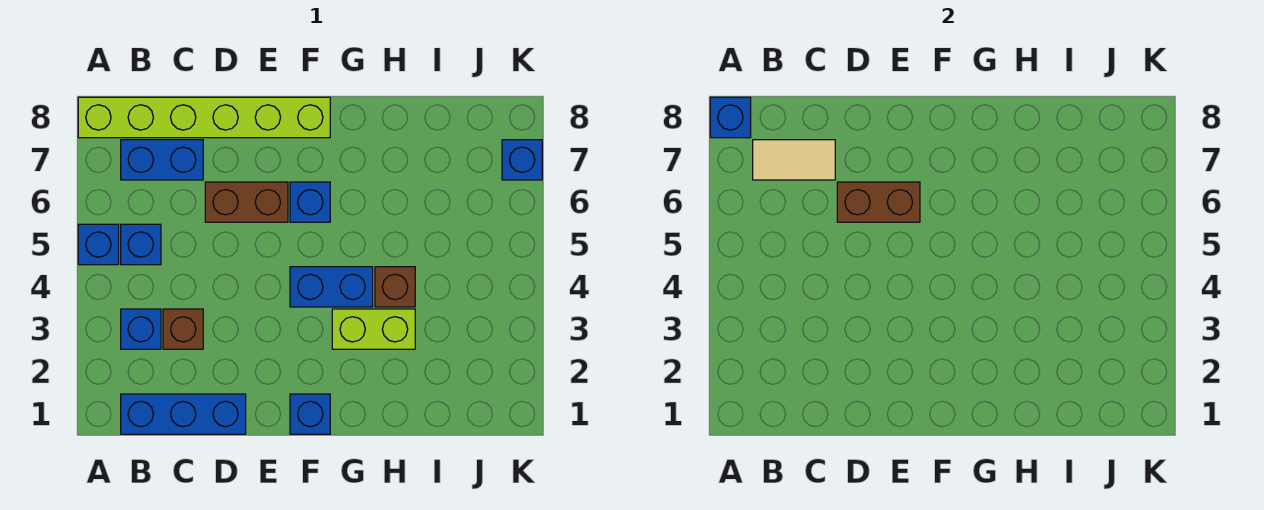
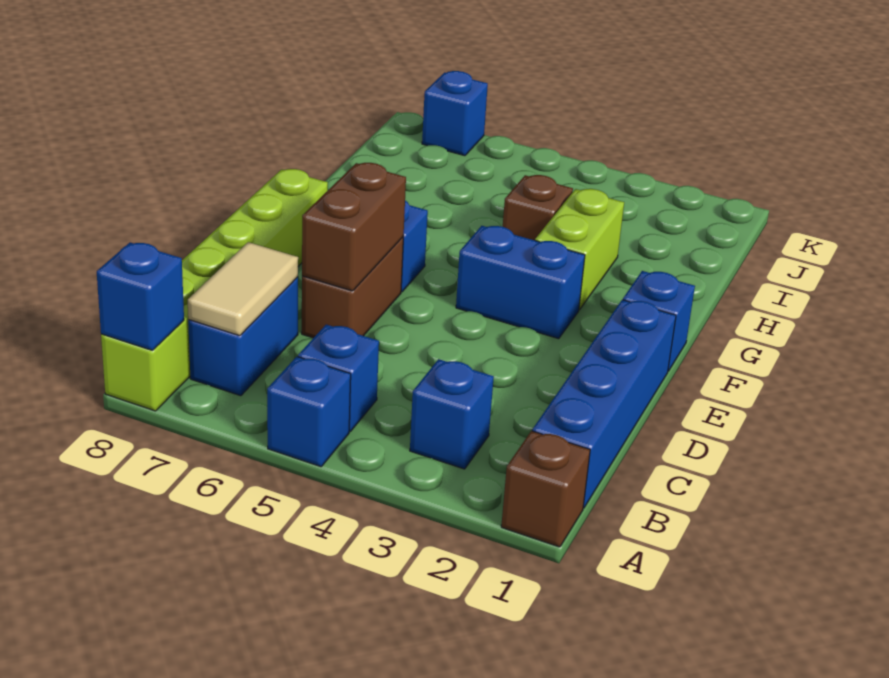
blue 1x3 brick [121,394,246,434] -> blue 1x4 brick [532,300,676,508]
brown 1x1 brick [163,309,203,349] -> brown 1x1 brick moved to [501,431,590,547]
blue 1x2 brick [290,267,373,307] -> blue 1x2 brick turned to [456,226,585,339]

